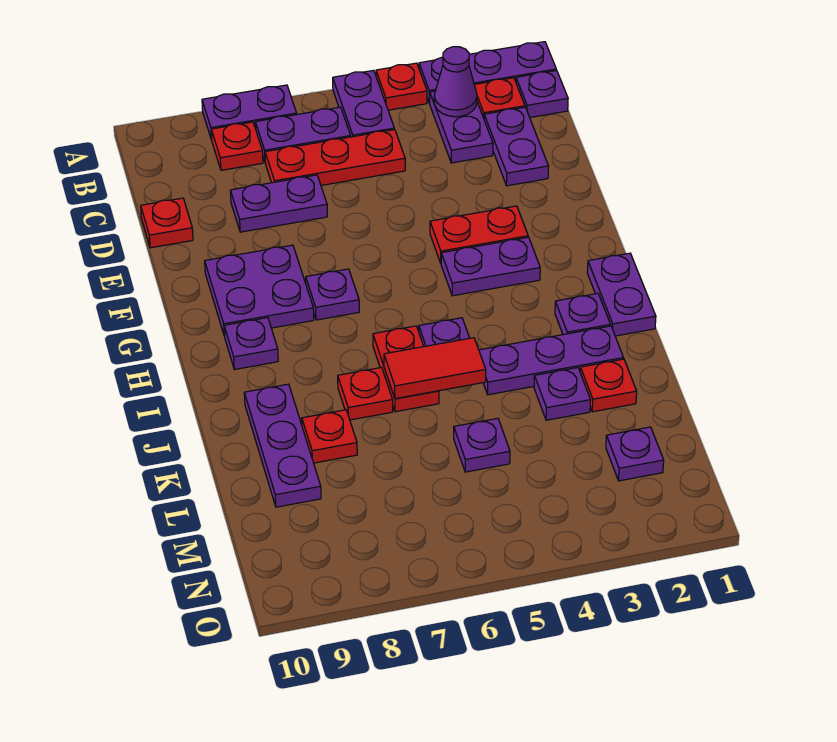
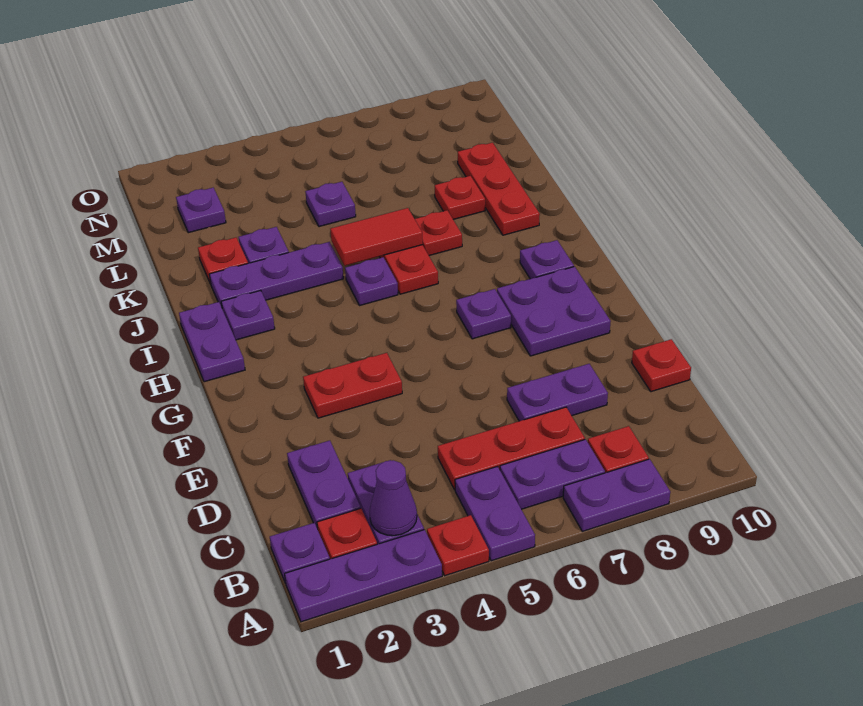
purple 1x2 plate [441,237,540,296] -> none
purple 1x3 plate [244,384,321,507] -> red 1x3 plate [458,143,540,235]

